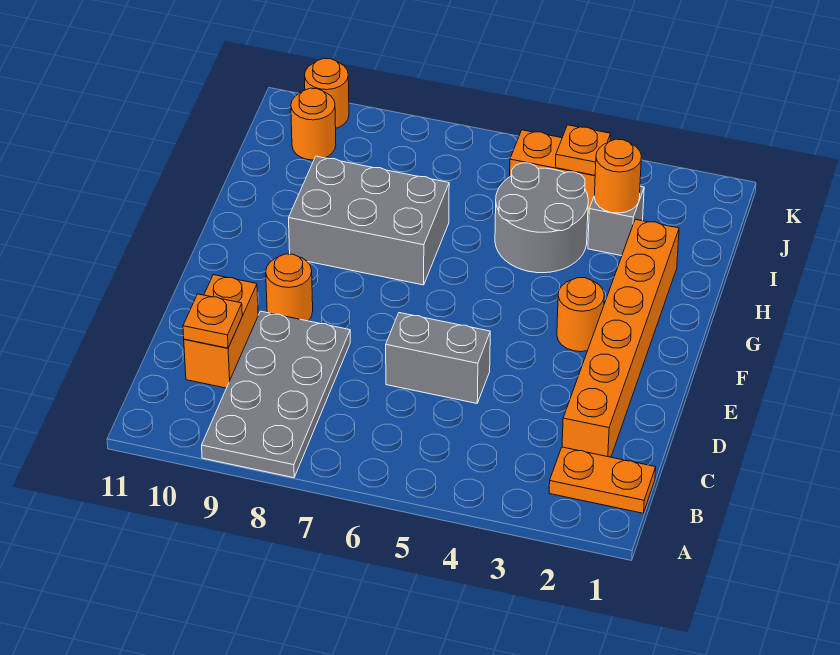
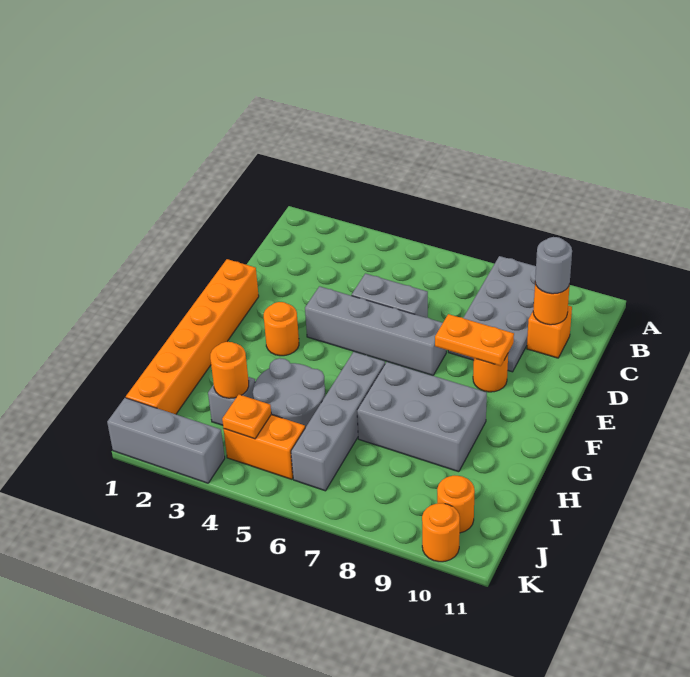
orange 1x2 plate [549,447,656,513] -> orange 1x2 plate moved to [435,314,514,366]
orange 1x6 brick [562,219,679,457] -> orange 1x6 brick moved to [126,259,259,414]
orange 1x2 brick [184,275,258,388] -> orange 1x1 brick [527,306,572,358]
orange 1x1 plate [183,294,242,348] -> orange 1x1 round brick [533,283,570,325]
none -> grey 1x1 round brick [535,237,572,294]
none -> grey 1x4 brick [305,286,446,375]
none -> grey 1x4 brick [291,352,385,491]
none -> grey 1x3 brick [107,398,225,483]

